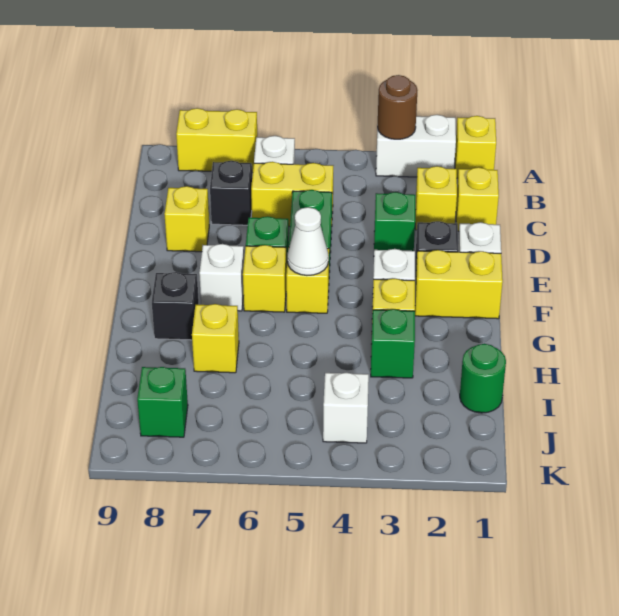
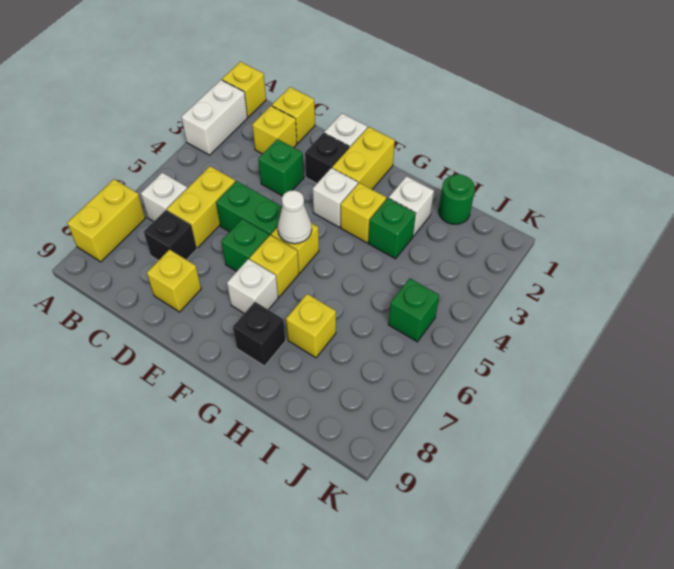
brown 1x1 round brick [377,75,417,139] -> none
white 1x1 brick [323,373,369,443] -> white 1x1 brick moved to [389,176,434,236]
green 1x1 brick [137,367,188,437] -> green 1x1 brick moved to [388,278,439,342]

